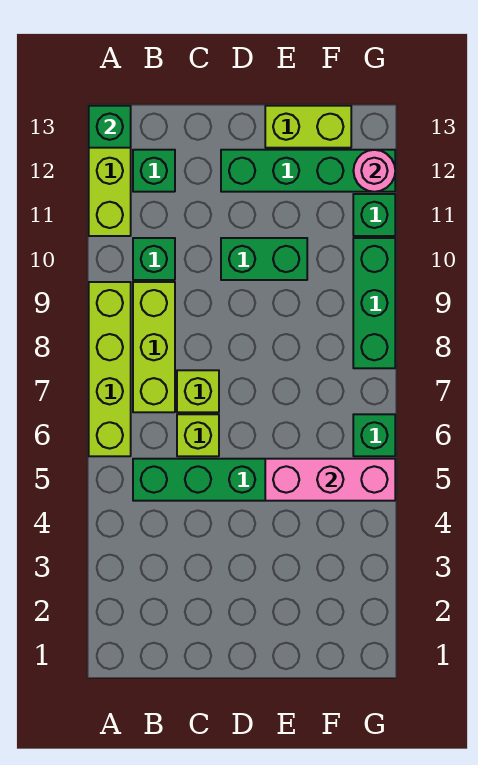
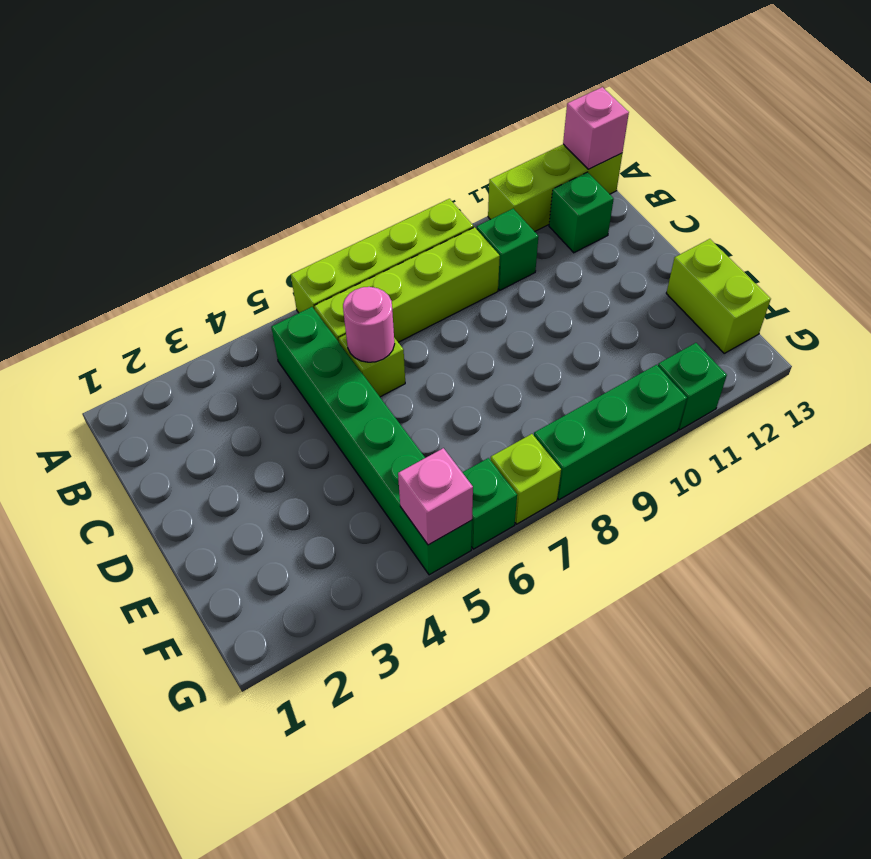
green 1x1 brick [89,106,131,148] -> pink 1x1 brick [563,87,629,169]
lime 1x3 brick [133,282,175,412] -> lime 1x4 brick [314,227,500,342]
lime 1x1 brick [177,370,219,412] -> lime 1x1 brick moved to [491,434,561,524]
green 1x2 brick [221,238,307,280] -> none
green 1x4 brick [221,150,395,192] -> none
pink 1x3 brick [265,459,395,501] -> pink 1x1 brick [398,448,473,545]
pink 1x1 round brick [353,150,395,192] -> pink 1x1 round brick moved to [343,287,394,362]

